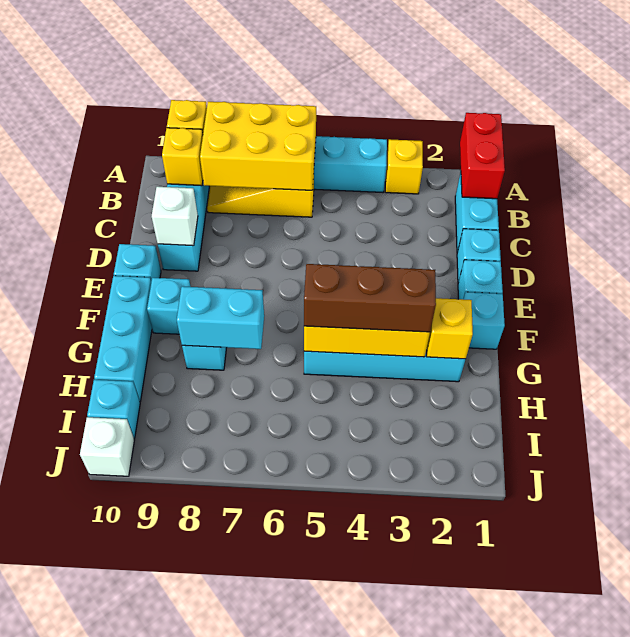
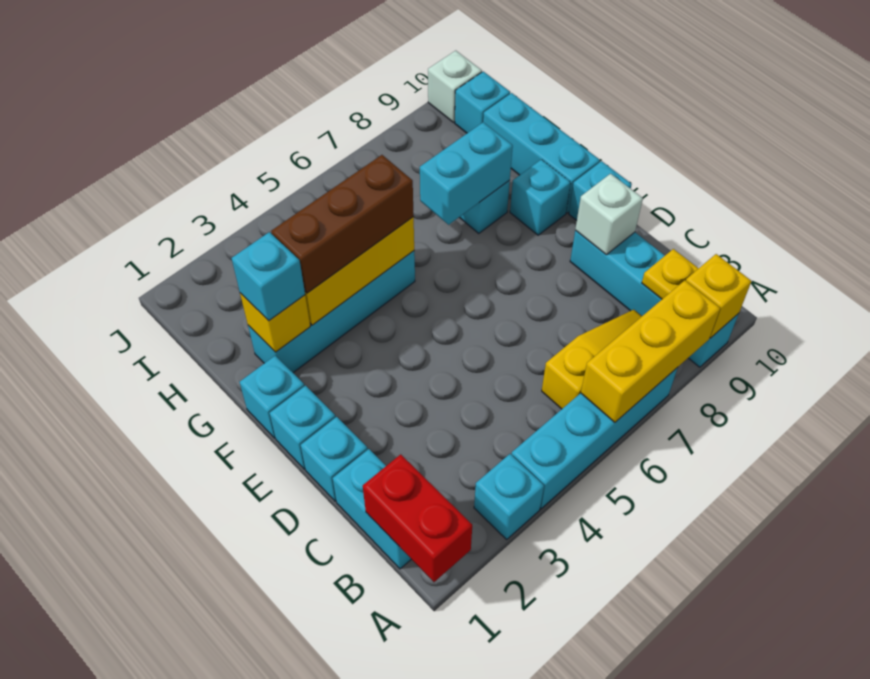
yellow 1x1 brick [385,139,423,194] -> cyan 1x1 brick [474,454,544,539]
yellow 2x3 brick [200,102,316,190] -> yellow 1x3 brick [581,280,720,422]
yellow 1x1 brick [162,128,203,186] -> yellow 1x1 plate [642,249,699,299]
none -> cyan 1x1 brick [232,232,305,321]

